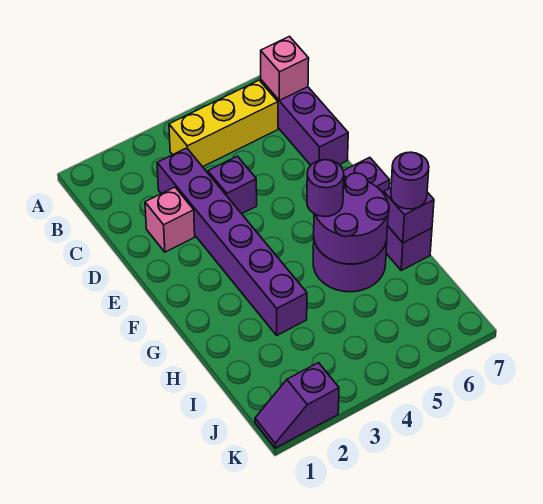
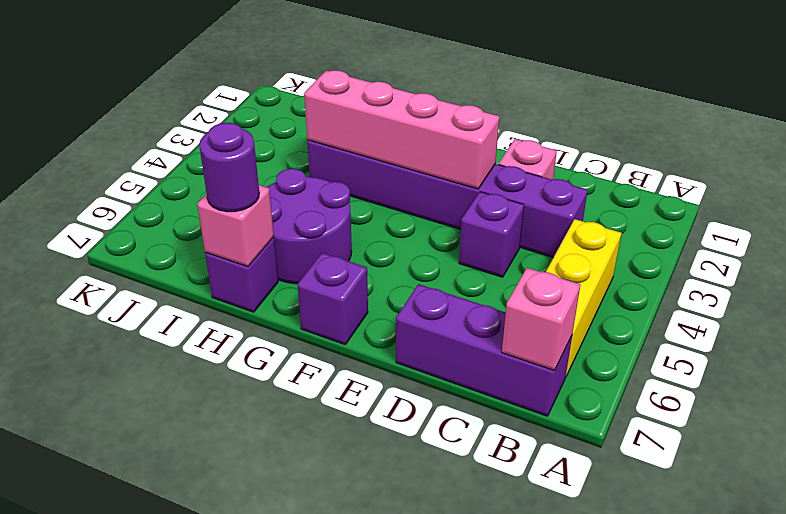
none -> pink 1x4 brick [304,70,499,189]
purple 2x2 round brick [314,173,389,264] -> none
purple 1x1 round brick [307,160,344,217] -> none
purple 1x1 brick [384,188,434,243] -> pink 1x1 brick [197,185,274,267]
purple 1x2 slope [255,363,339,448] -> none

